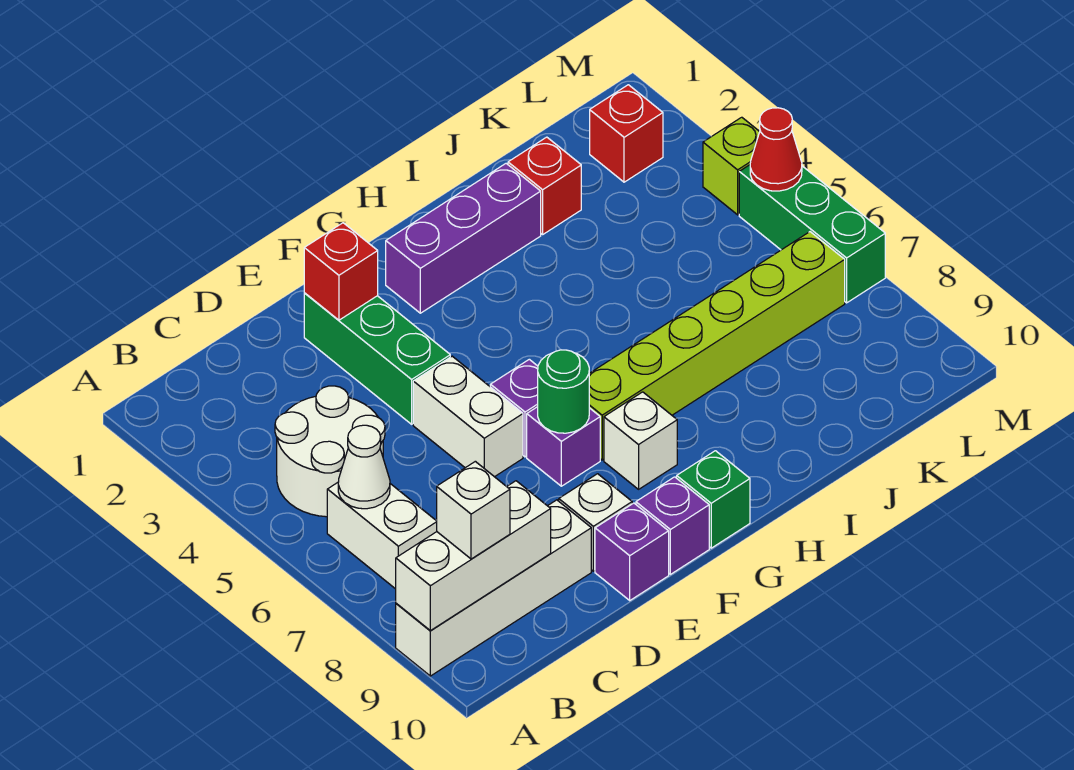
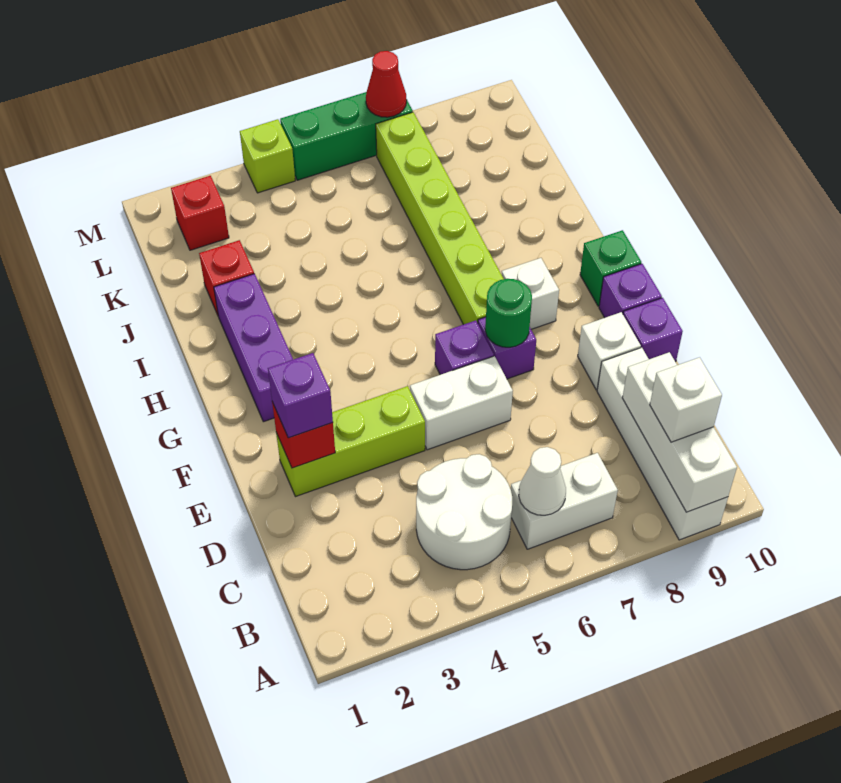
green 1x3 brick [304,293,450,424] -> lime 1x3 brick [276,386,425,497]
none -> purple 1x1 brick [268,353,333,438]
red 1x1 cone [750,108,802,191] -> red 1x1 cone moved to [366,51,407,117]

